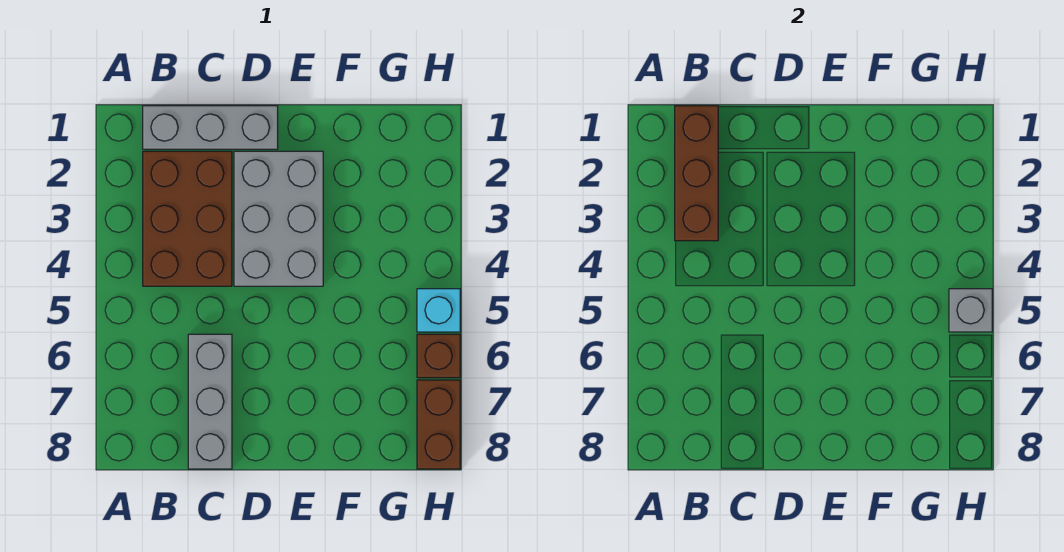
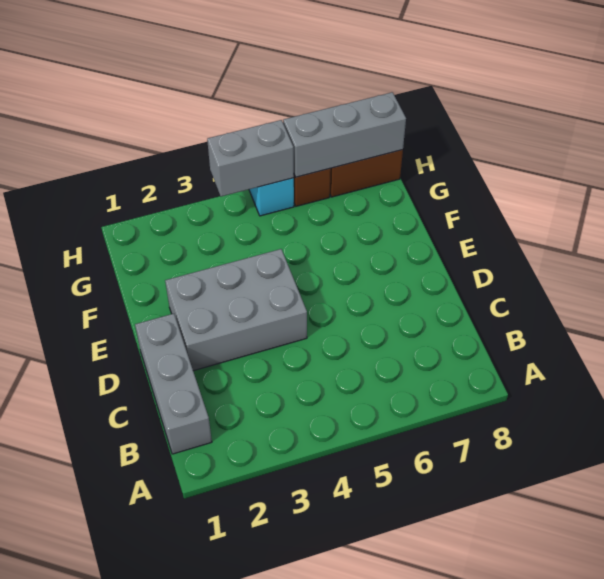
brown 1x3 brick [675,106,718,241] -> none
brown 2x3 brick [143,151,232,286] -> none
grey 1x3 brick [188,334,232,469] -> grey 1x3 brick moved to [283,92,406,177]
grey 1x1 brick [949,289,992,332] -> grey 1x2 brick [207,120,294,196]

